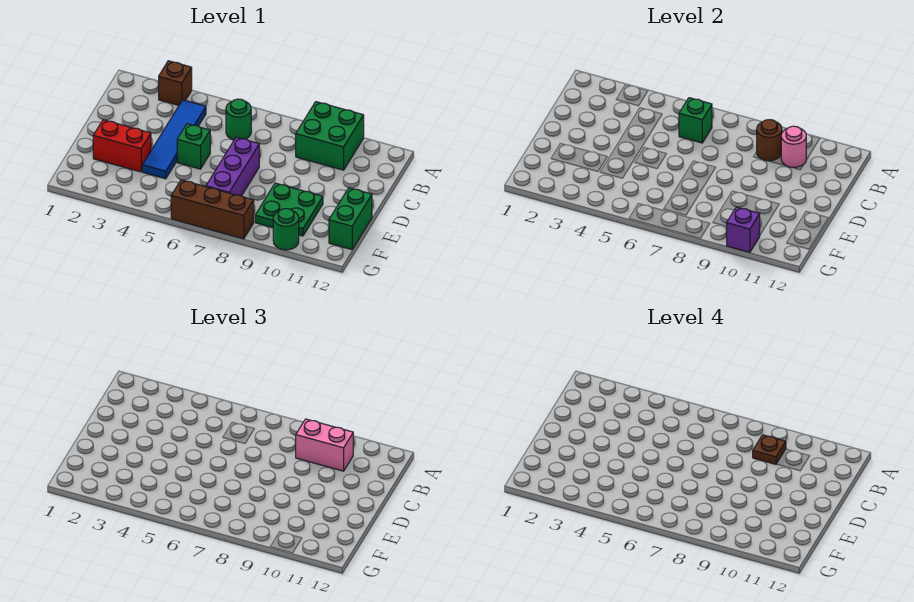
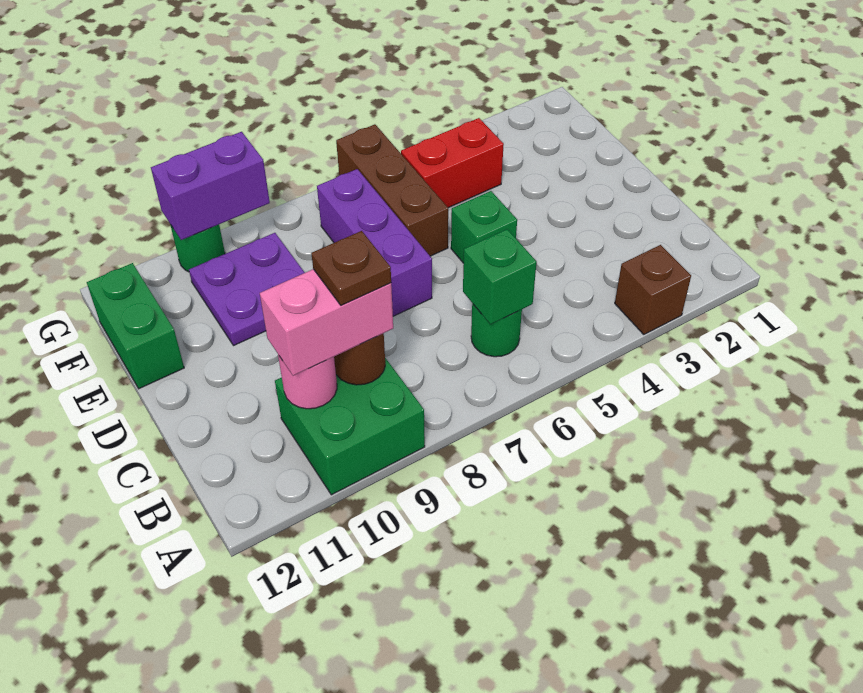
blue 1x4 tile [142,100,206,179] -> none
red 1x2 brick [93,120,151,172] -> red 1x2 brick moved to [401,118,504,208]
green 2x2 plate [255,183,323,236] -> purple 2x2 plate [189,233,305,346]
brown 1x3 brick [171,180,254,239] -> brown 1x3 brick turned to [336,124,448,256]
purple 1x1 brick [727,207,760,252] -> purple 1x2 brick [151,132,270,240]

